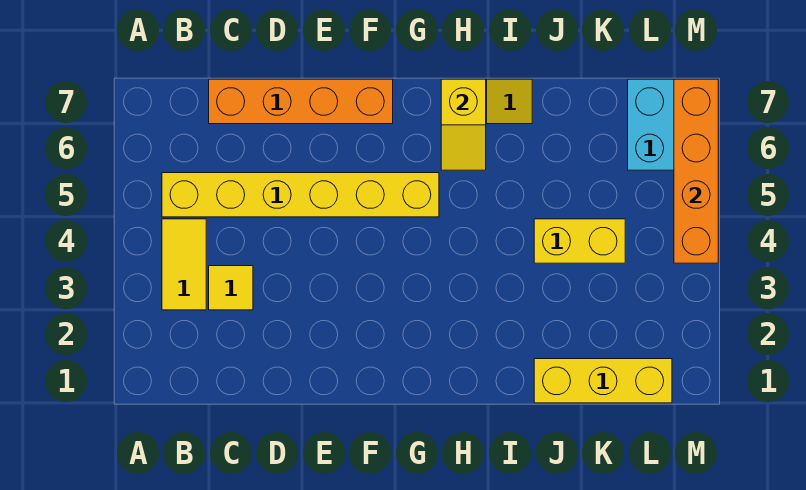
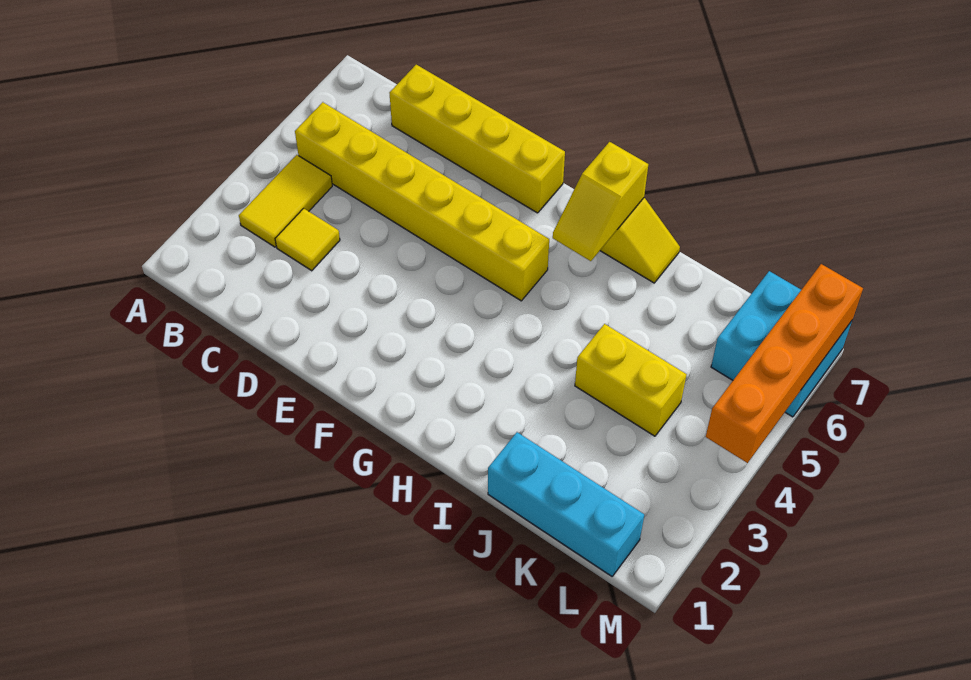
orange 1x4 brick [209,79,393,124] -> yellow 1x4 brick [390,65,565,213]
yellow 1x3 brick [534,359,672,403] -> cyan 1x3 brick [488,432,644,576]

